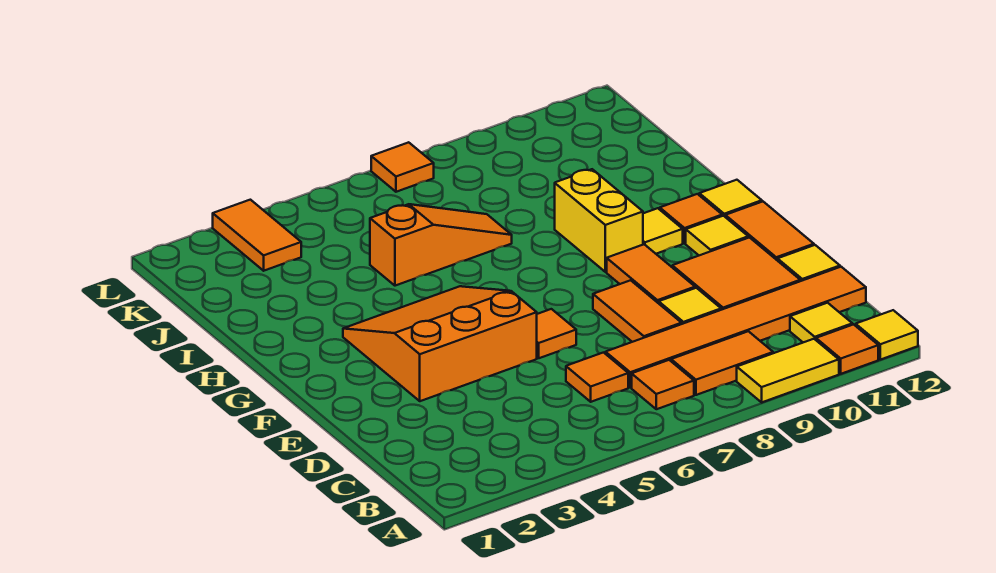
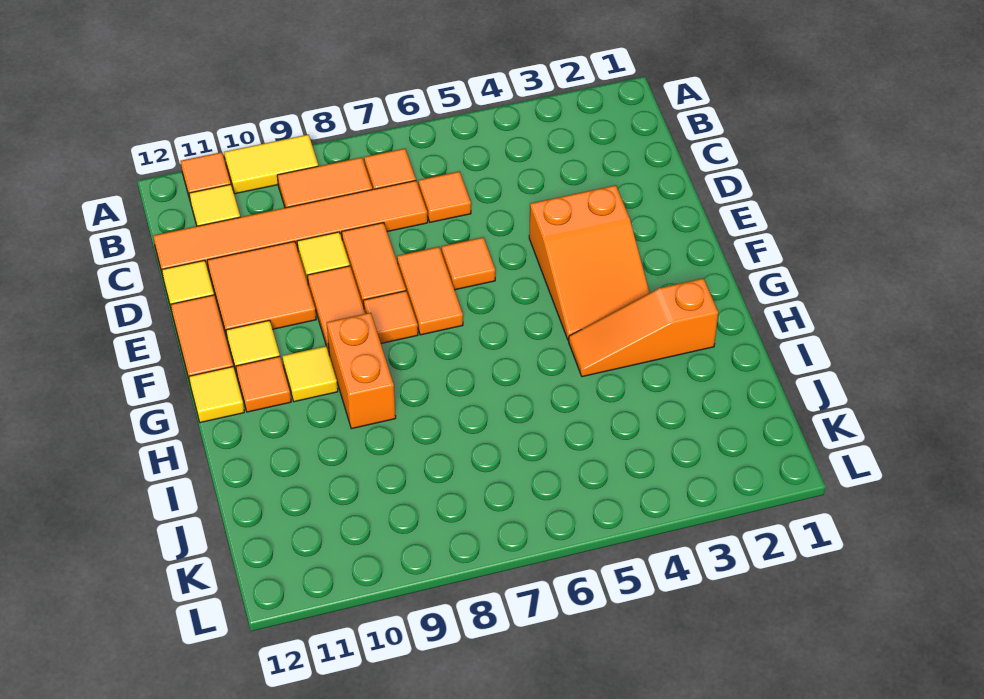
yellow 1x1 tile [856,310,918,360] -> none
orange 3x3 slope [343,286,537,401] -> orange 2x3 slope [529,185,650,341]
yellow 1x2 brick [555,169,643,272] -> orange 1x2 brick [327,313,396,429]
orange 1x3 slope [370,204,512,286] -> orange 1x3 slope moved to [569,278,718,377]
orange 1x2 tile [213,200,301,271] -> orange 1x2 tile moved to [397,247,463,335]
orange 1x1 tile [371,142,434,192] -> orange 1x1 tile moved to [363,291,418,343]

